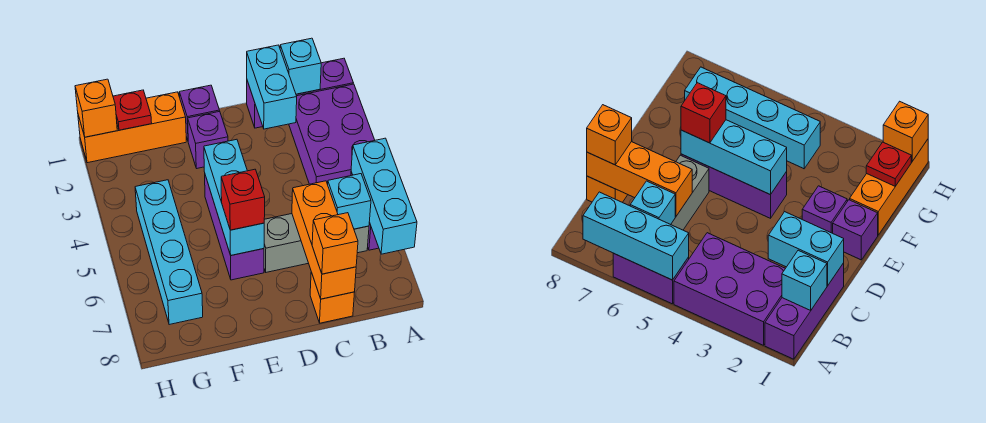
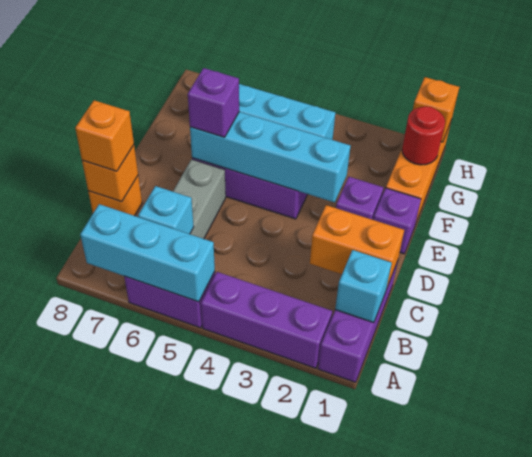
purple 2x3 brick [289,84,375,184] -> purple 1x3 brick [201,272,332,368]
cyan 1x2 brick [247,45,297,129] -> orange 1x2 brick [310,205,404,287]
orange 1x3 brick [292,181,356,299] -> orange 1x1 brick [82,145,138,202]
cyan 1x3 brick [204,139,264,255] -> cyan 1x4 brick [190,112,350,203]
red 1x1 brick [221,169,265,230] -> purple 1x1 brick [188,68,239,137]
red 1x1 plate [113,90,151,130] -> red 1x1 round brick [402,106,445,165]

